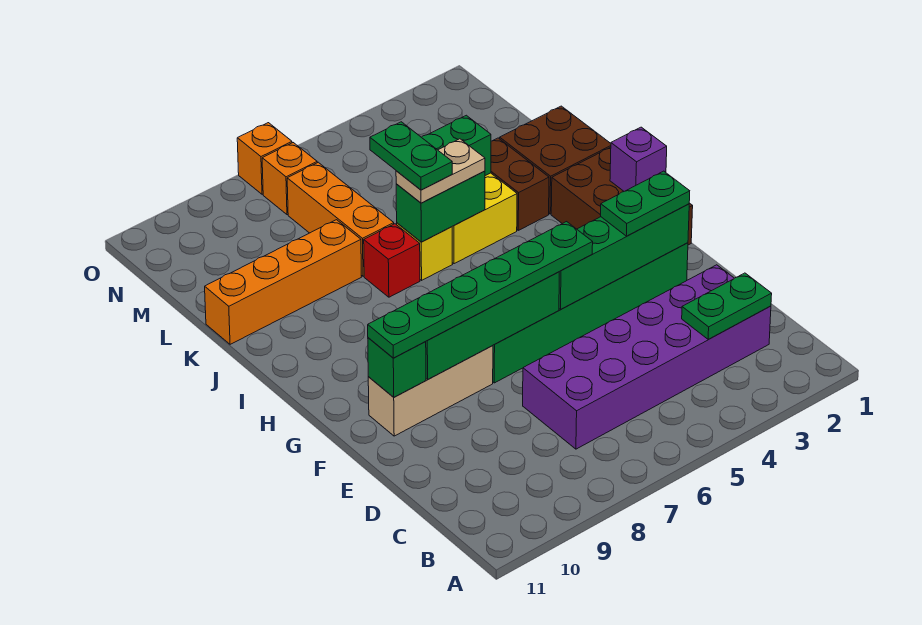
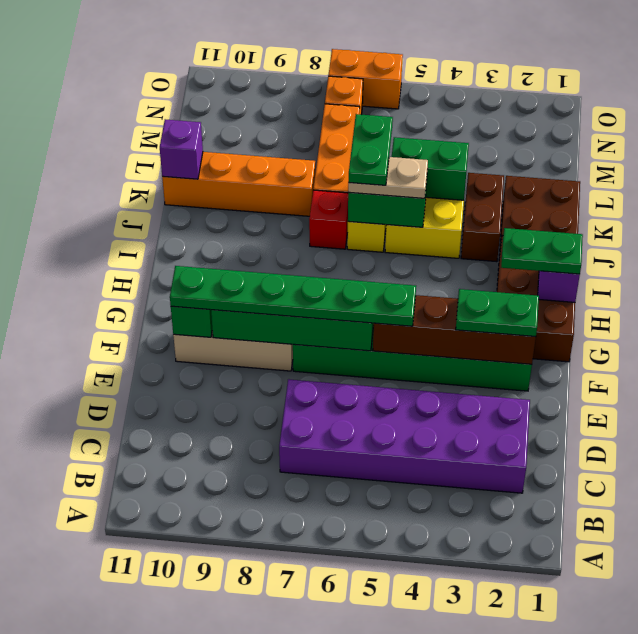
green 1x2 plate [682,273,772,339] -> green 1x2 plate moved to [501,228,583,274]
green 1x4 brick [559,204,689,309] -> brown 1x4 brick [373,295,536,364]
none -> purple 1x1 brick [160,119,203,179]
orange 1x1 brick [237,123,292,194] -> orange 1x2 brick [328,49,403,109]

